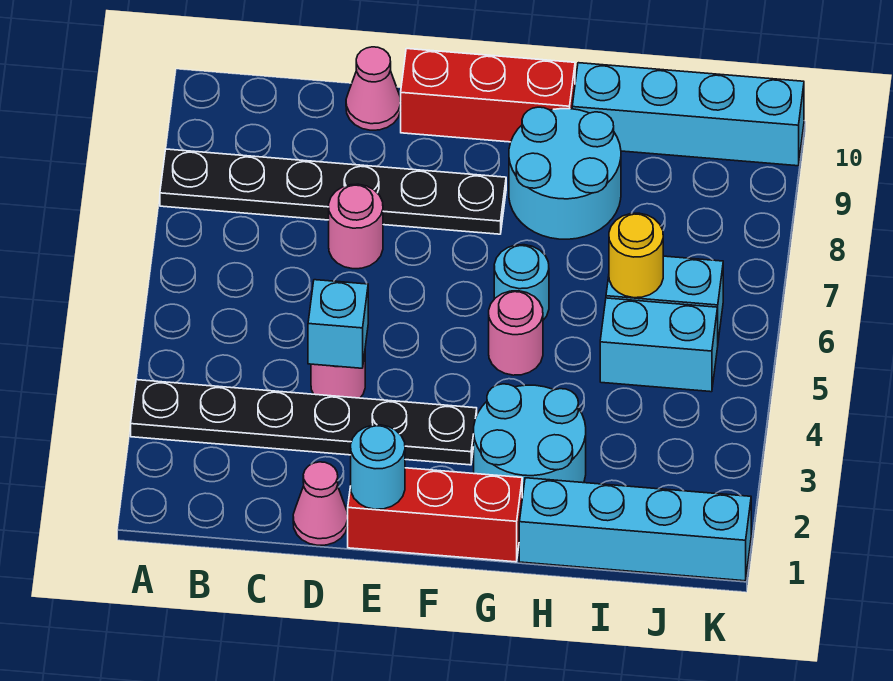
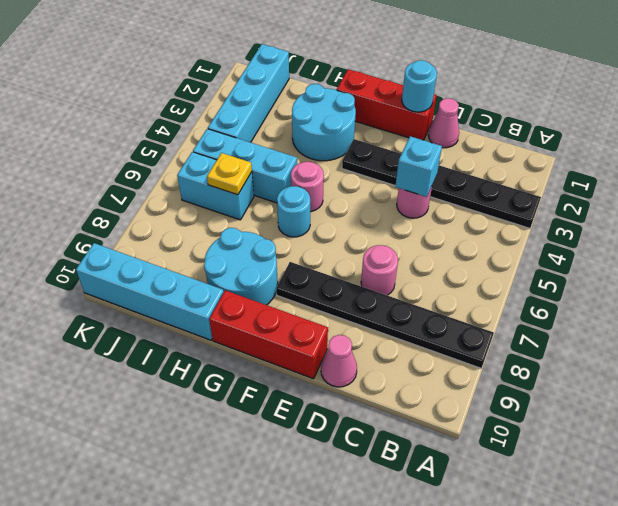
cyan 1x4 brick [519,478,751,581] -> cyan 1x4 brick turned to [208,44,289,142]
cyan 1x2 brick [600,298,718,392] -> cyan 1x3 brick [193,129,297,203]
yellow 1x1 round brick [609,213,663,298] -> yellow 1x1 plate [207,153,252,195]

